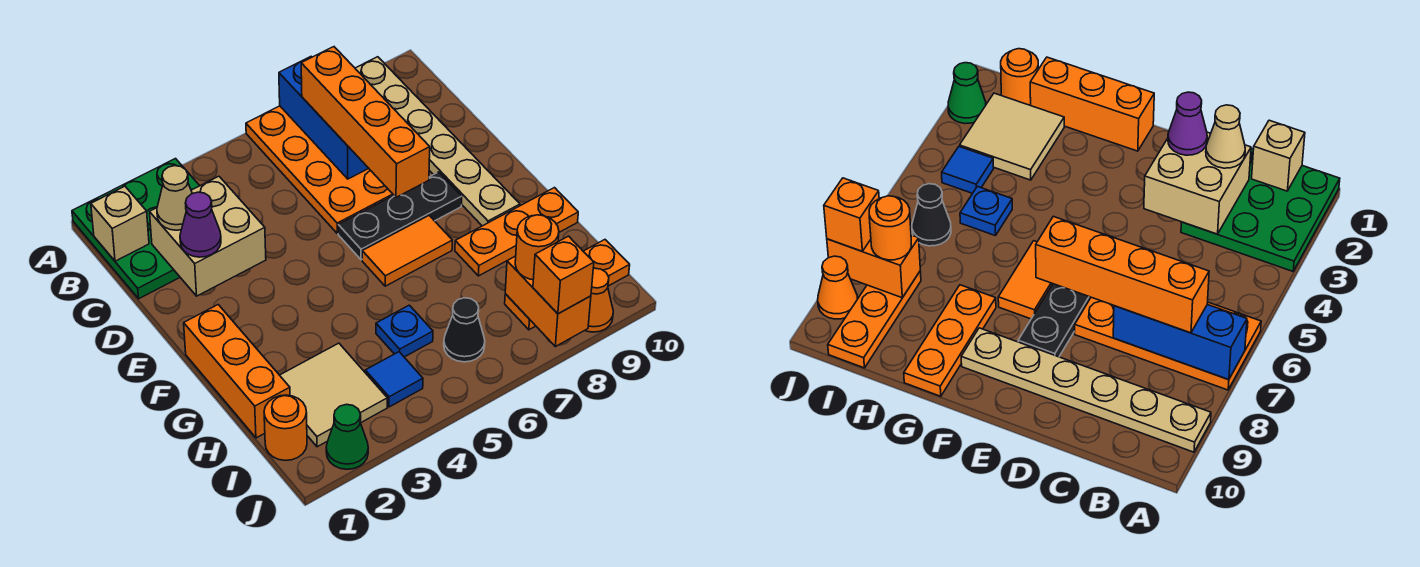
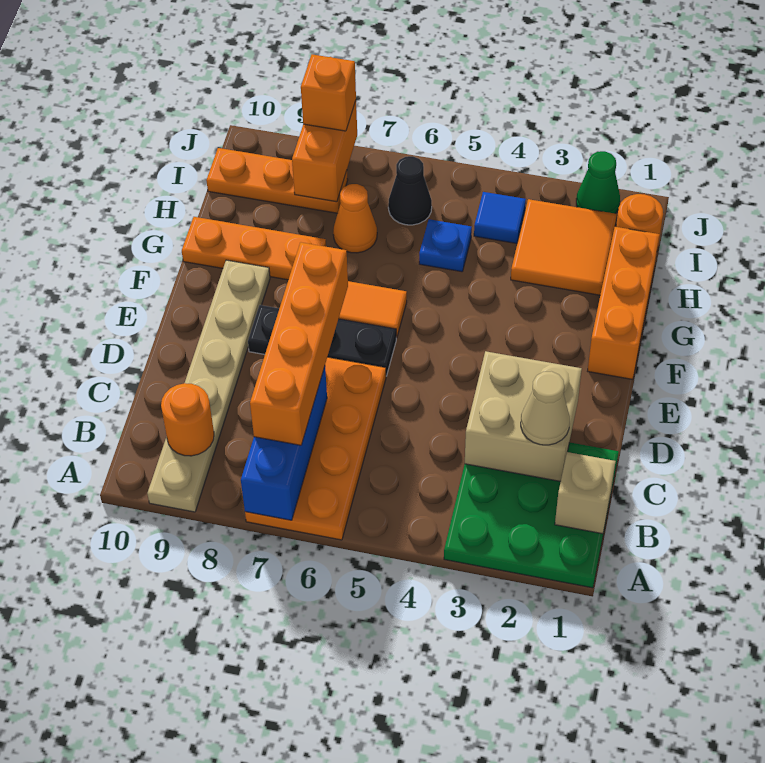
purple 1x1 cone [180,192,221,257] -> none
tan 2x2 tile [280,343,387,447] -> orange 2x2 tile [511,199,617,295]
orange 1x1 round brick [515,215,559,280] -> orange 1x1 round brick moved to [161,383,214,456]
orange 1x1 cone [585,268,613,332] -> orange 1x1 cone moved to [333,184,377,253]

